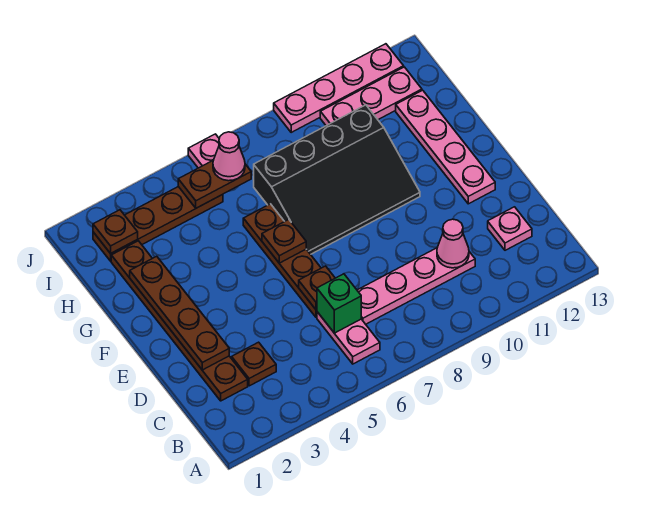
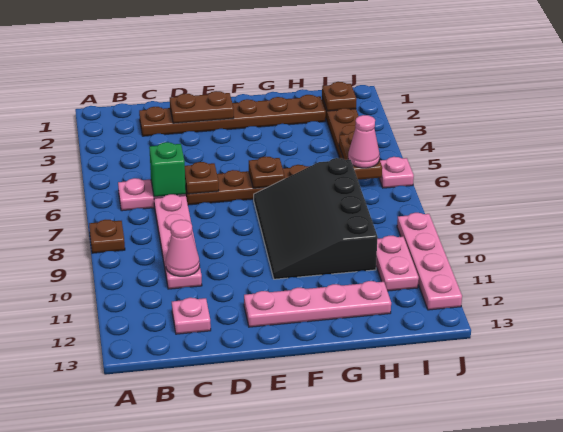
brown 1x1 plate [232,342,276,386] -> brown 1x1 plate moved to [89,220,125,253]
brown 1x4 plate [130,256,229,370] -> brown 1x2 plate [170,91,234,123]
pink 1x3 plate [320,67,422,126] -> pink 1x2 plate [376,236,419,291]

